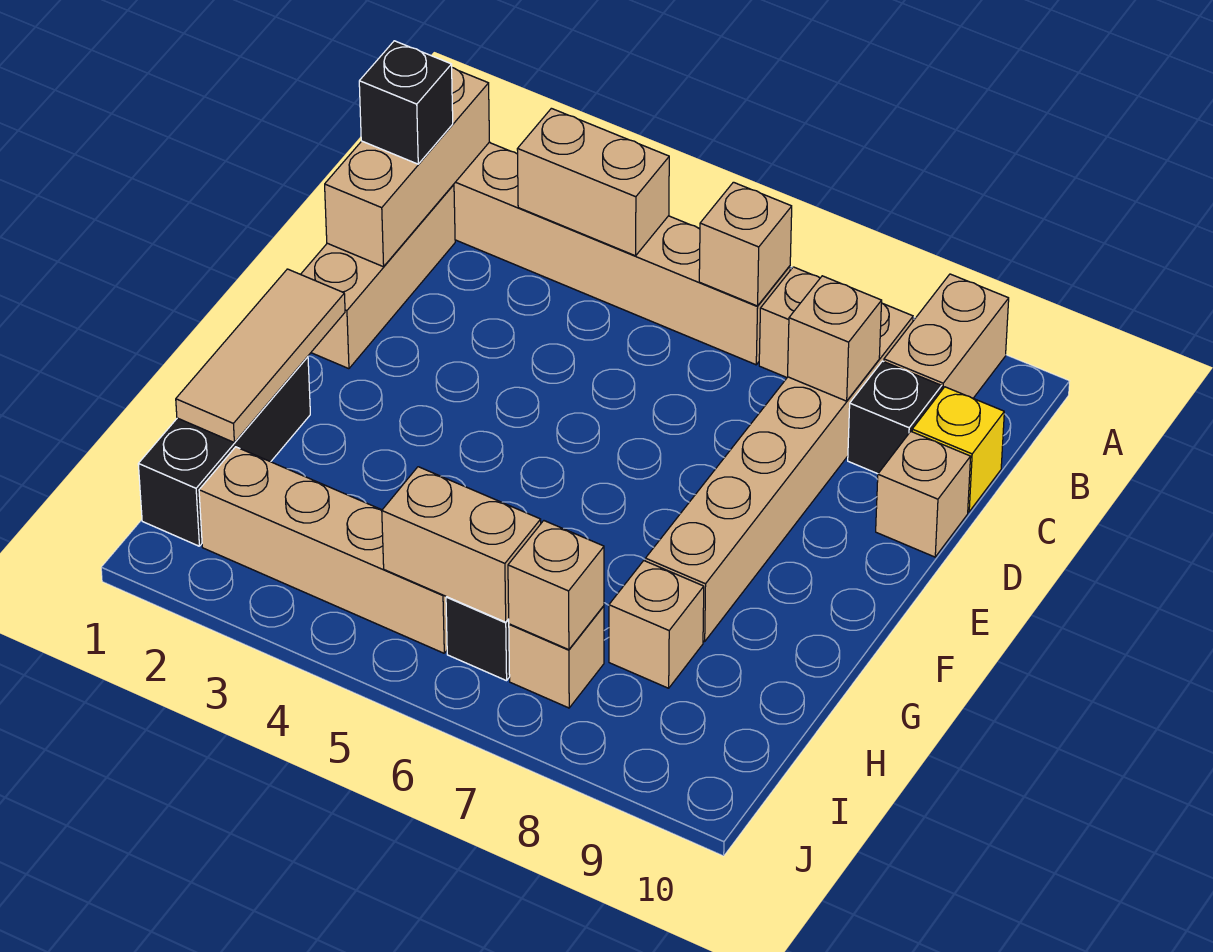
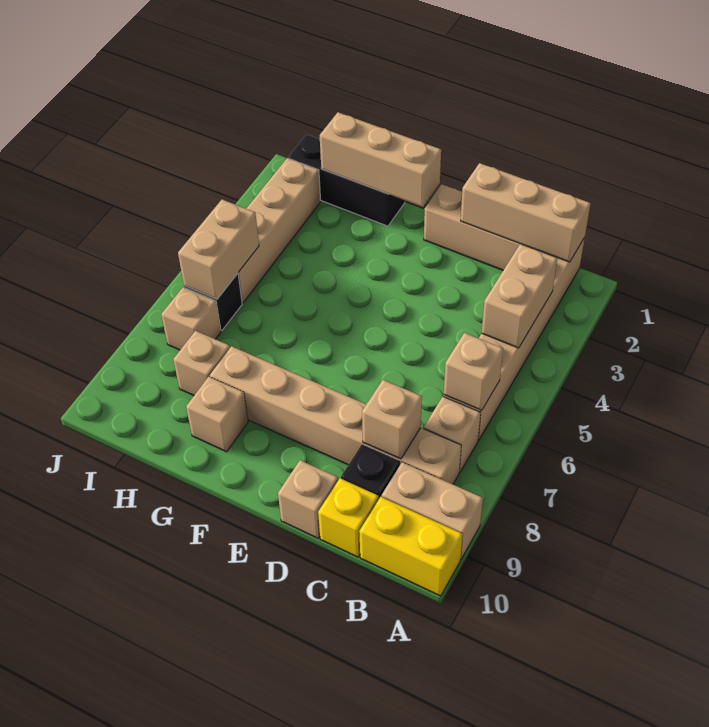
none -> yellow 1x2 brick [359,497,463,596]
black 1x1 brick [359,41,453,164] -> none
tan 1x3 tile [176,269,345,442] -> tan 1x3 brick [320,112,441,207]
tan 1x1 brick [508,521,604,650] -> tan 1x1 brick moved to [186,377,248,452]

